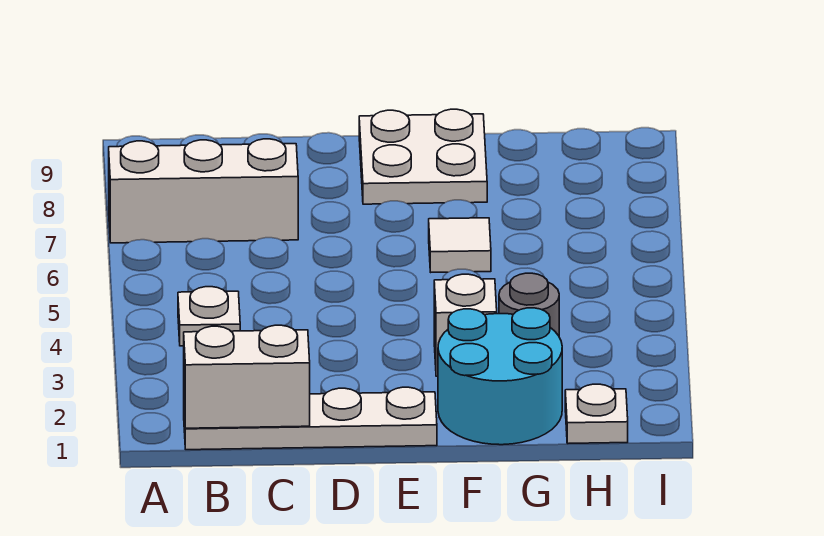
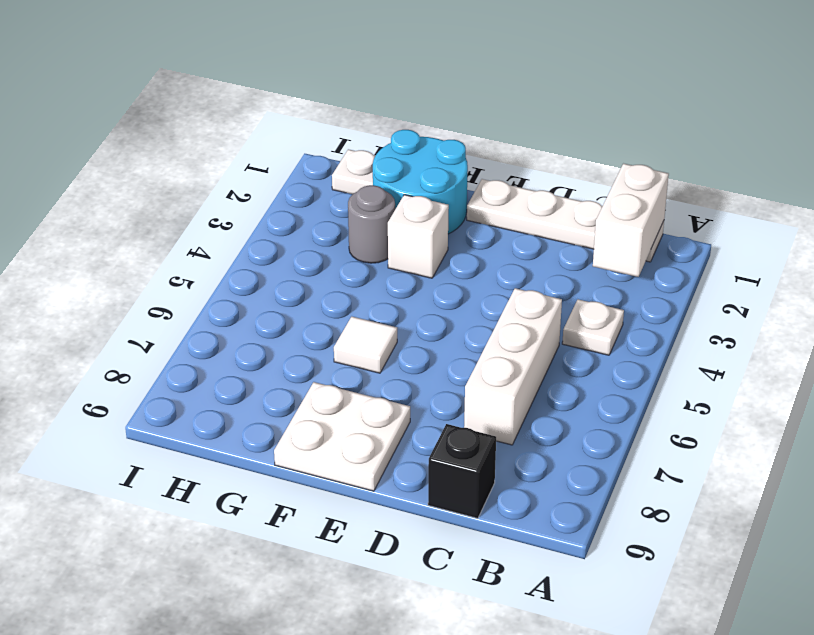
white 1x3 brick [109,139,298,243] -> white 1x3 brick turned to [464,288,562,445]
white 1x2 brick [184,325,310,428] -> white 1x2 brick turned to [593,164,669,277]
none -> black 1x1 brick [428,424,496,518]

